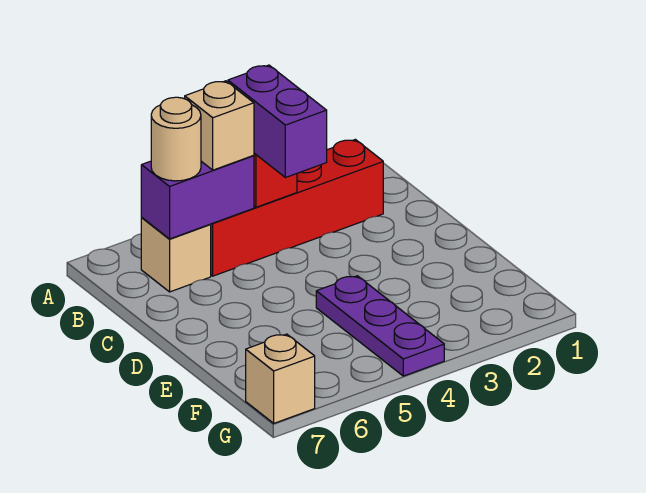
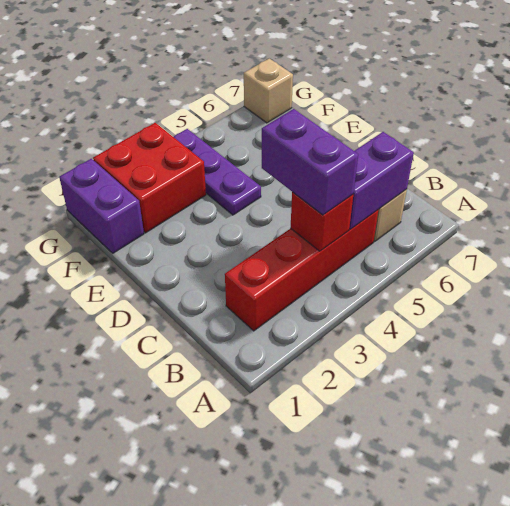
tan 1x1 brick [185,81,254,170] -> none
tan 1x1 round brick [151,97,201,181] -> none
none -> purple 1x2 brick [59,159,144,253]
none -> red 2x2 brick [93,123,206,233]

